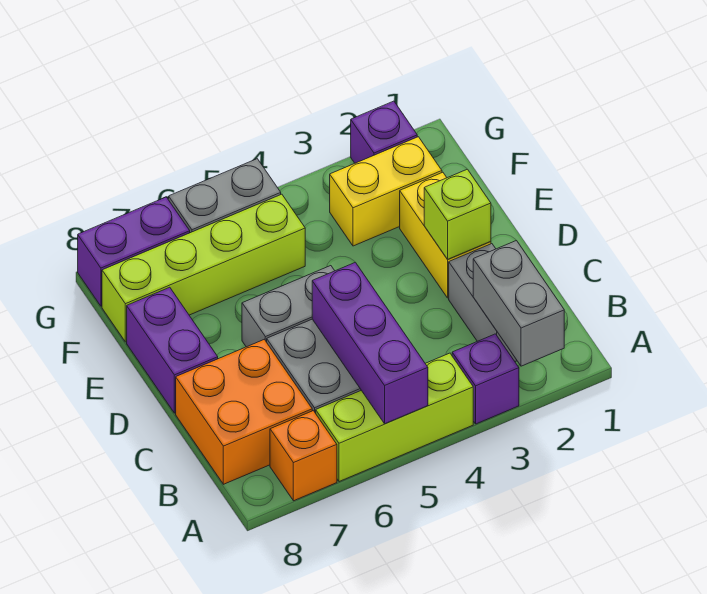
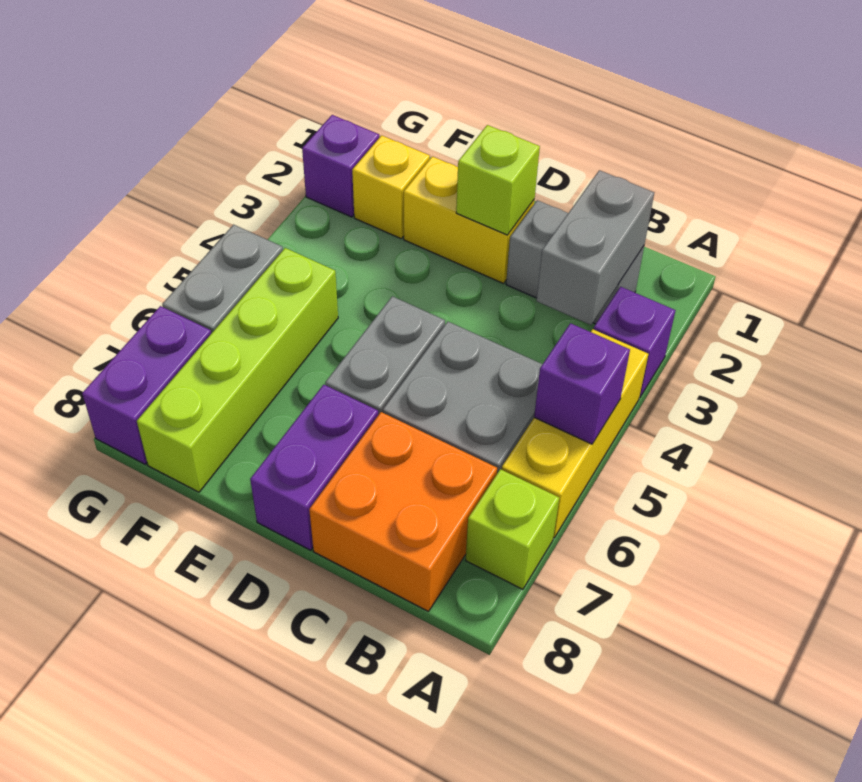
grey 1x2 brick [473,240,564,366] -> grey 1x2 brick turned to [537,170,654,325]
lime 1x3 brick [316,353,473,482] -> yellow 1x3 brick [502,329,648,538]
purple 1x3 brick [312,262,428,424] -> purple 1x1 brick [534,323,630,444]
orange 1x1 brick [270,411,337,501] -> lime 1x1 brick [466,469,559,589]
purple 1x2 brick [127,287,218,413] -> purple 1x2 brick turned to [250,385,378,550]
yellow 1x2 brick [330,137,442,246] -> yellow 1x1 brick [352,135,430,239]

